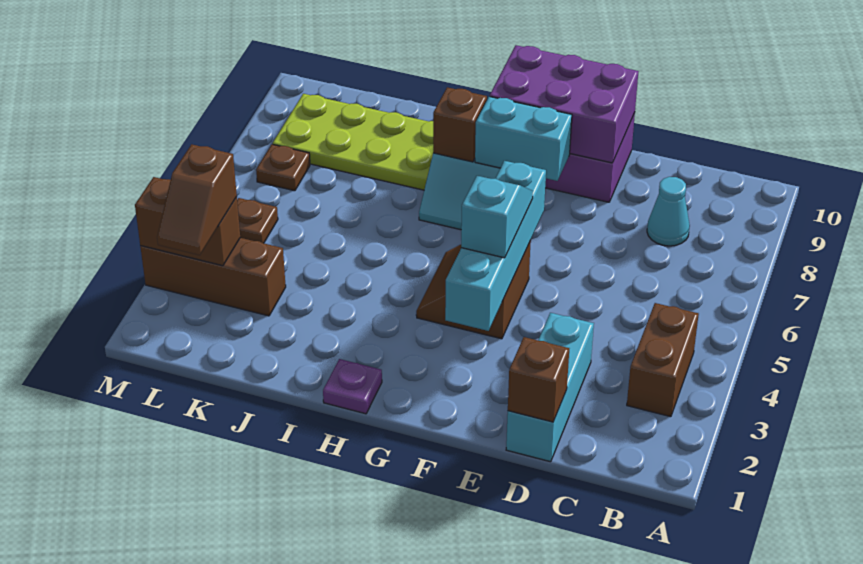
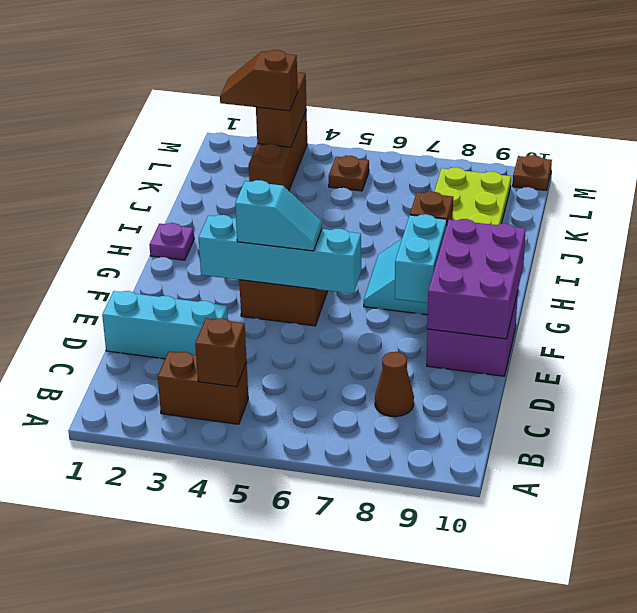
cyan 1x1 cone [647,177,690,246] -> brown 1x1 cone [375,352,414,417]
brown 1x1 brick [508,337,569,422] -> brown 1x1 brick moved to [195,318,247,387]
brown 1x1 plate [256,144,310,191] -> brown 1x1 plate moved to [513,155,552,190]

